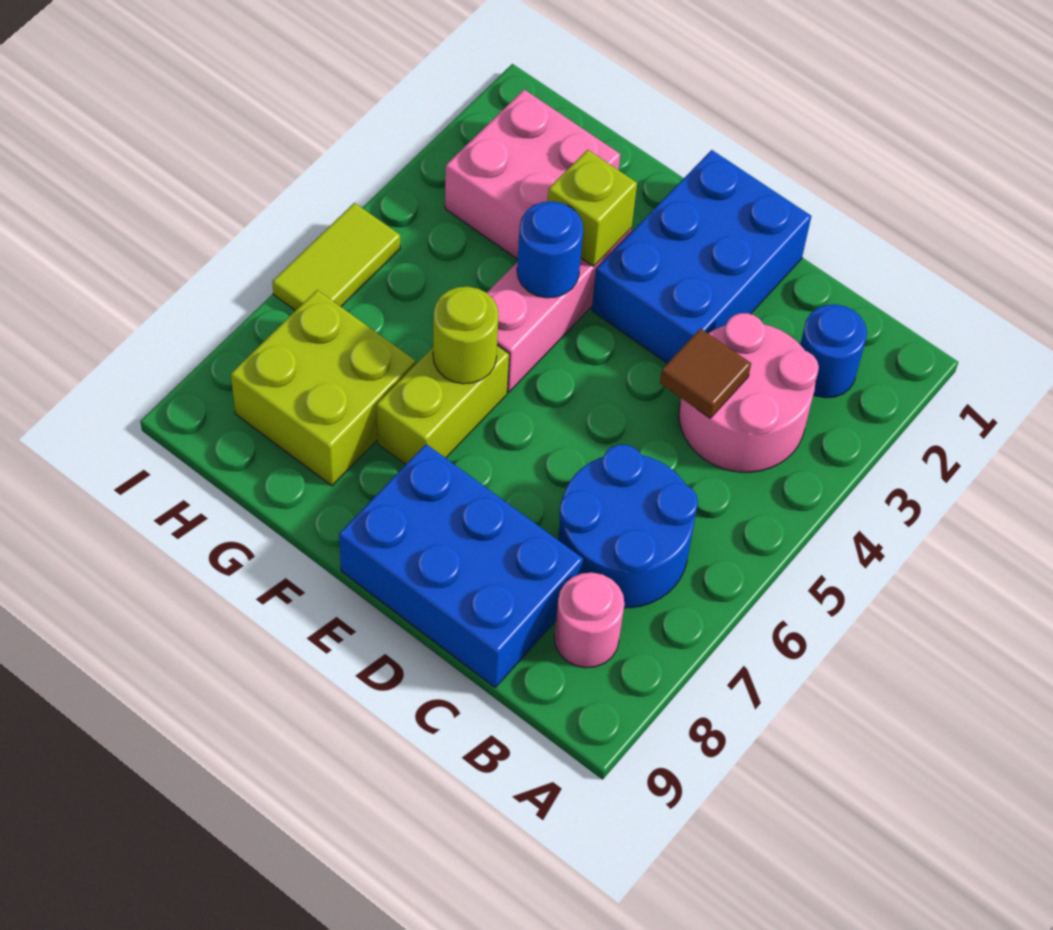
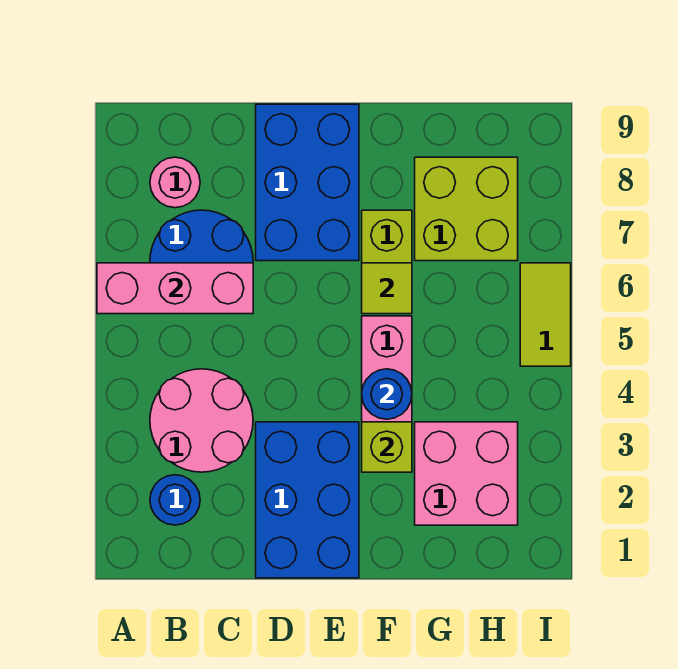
none -> pink 1x3 brick [97,263,253,314]
brown 1x1 tile [660,328,751,418] -> none
blue 2x3 brick [339,444,583,687] -> blue 2x3 brick turned to [256,104,359,261]
lime 1x1 round brick [433,287,499,384] -> lime 1x1 tile [362,263,412,314]

